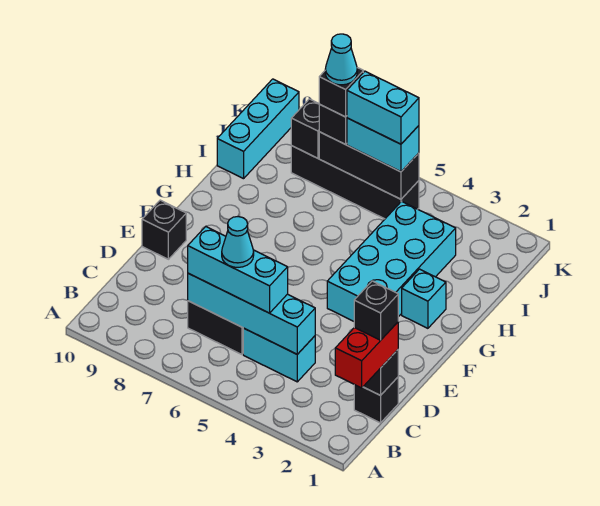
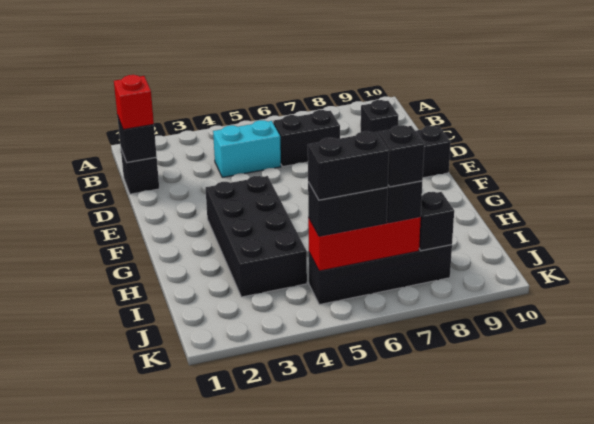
red 1x2 brick [335,322,398,388] -> red 1x1 brick [114,75,154,130]
black 1x1 brick [354,281,398,340] -> black 1x1 brick moved to [361,100,399,133]
cyan 1x4 brick [188,273,315,354] -> none
cyan 1x3 brick [188,227,288,313] -> none
cyan 1x1 cone [222,217,254,267] -> none
cyan 2x4 brick [327,201,456,321] -> black 2x4 brick [205,176,307,297]
cyan 1x1 brick [402,269,446,328] -> none
cyan 1x3 brick [217,79,299,179] -> none
black 1x3 brick [319,132,419,199] -> red 1x3 brick [308,217,421,271]
cyan 1x2 brick [347,118,419,172] -> black 1x2 brick [308,182,388,236]
cyan 1x2 brick [347,71,419,144] -> black 1x2 brick [308,131,389,200]
cyan 1x1 cone [325,34,357,85] -> none

